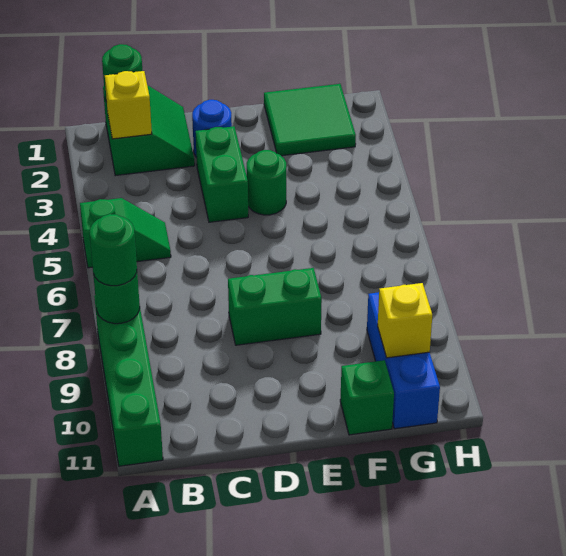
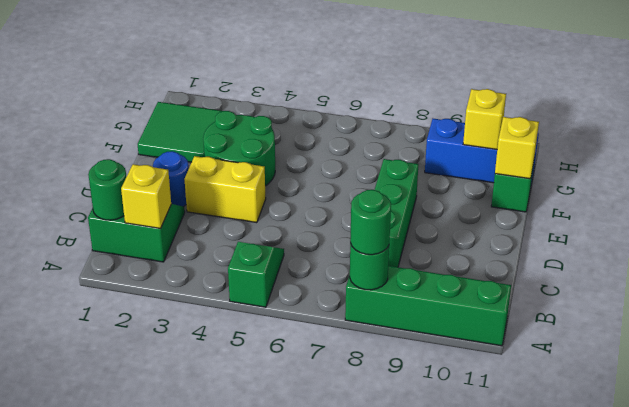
green 1x2 brick [196,126,248,222] -> yellow 1x2 brick [184,156,266,223]
green 1x2 brick [228,268,322,345] -> green 1x3 brick [375,159,418,267]
green 1x1 round brick [247,150,286,215] -> green 2x2 round brick [203,111,275,186]
none -> yellow 1x1 brick [495,117,539,179]

